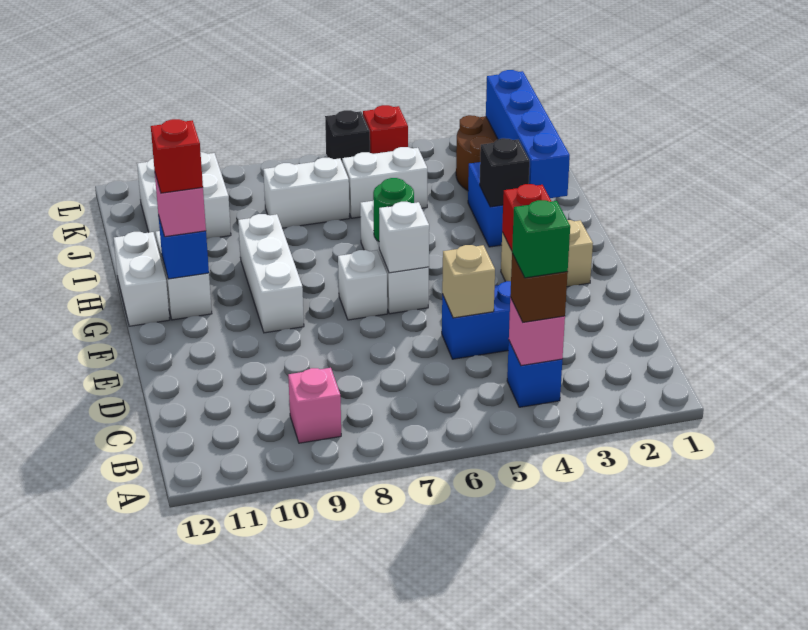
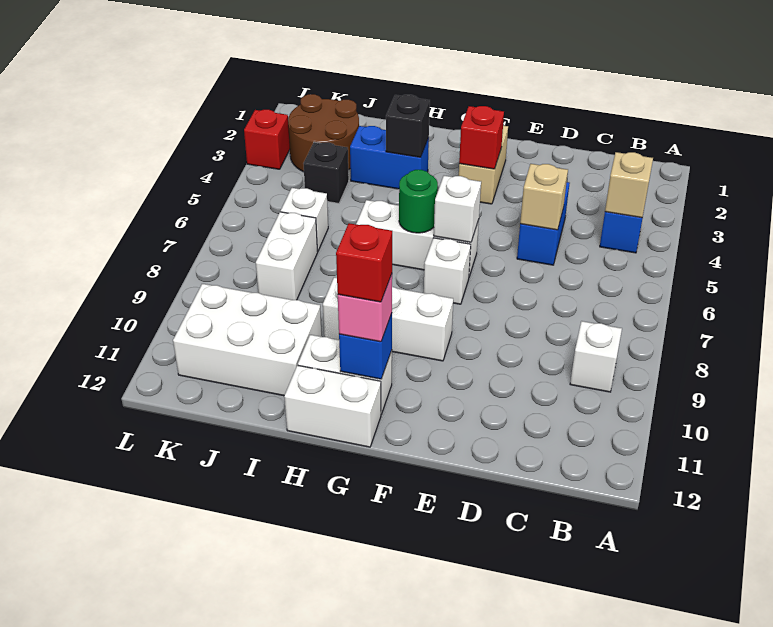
pink 1x1 brick [509,297,565,366] -> tan 1x1 brick [605,152,653,218]
brown 1x1 brick [510,253,568,322] -> none
green 1x1 brick [512,200,570,278] -> none
pink 1x1 brick [288,368,341,443] -> white 1x1 brick [570,321,622,392]
blue 1x4 brick [486,70,570,198] -> none
white 1x2 brick [342,147,427,218] -> white 1x1 brick [281,188,328,251]
white 2x2 brick [137,152,231,240] -> white 2x3 brick [173,284,322,396]
red 1x1 brick [363,105,408,154] -> red 1x1 brick moved to [244,110,290,169]
black 1x1 brick [325,110,370,161] -> black 1x1 brick moved to [303,142,349,203]

